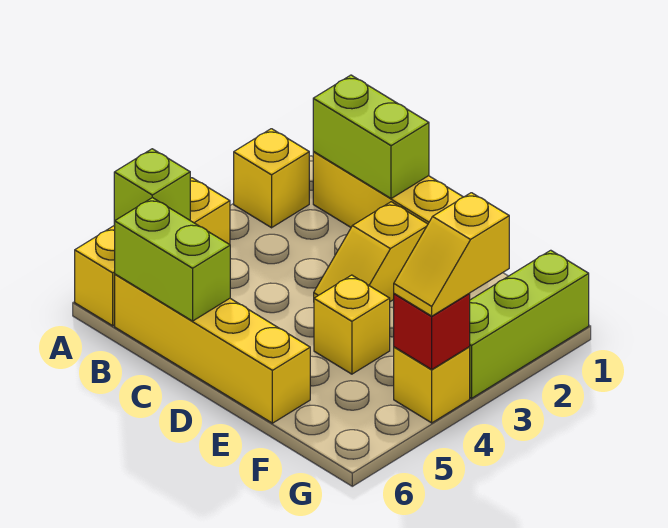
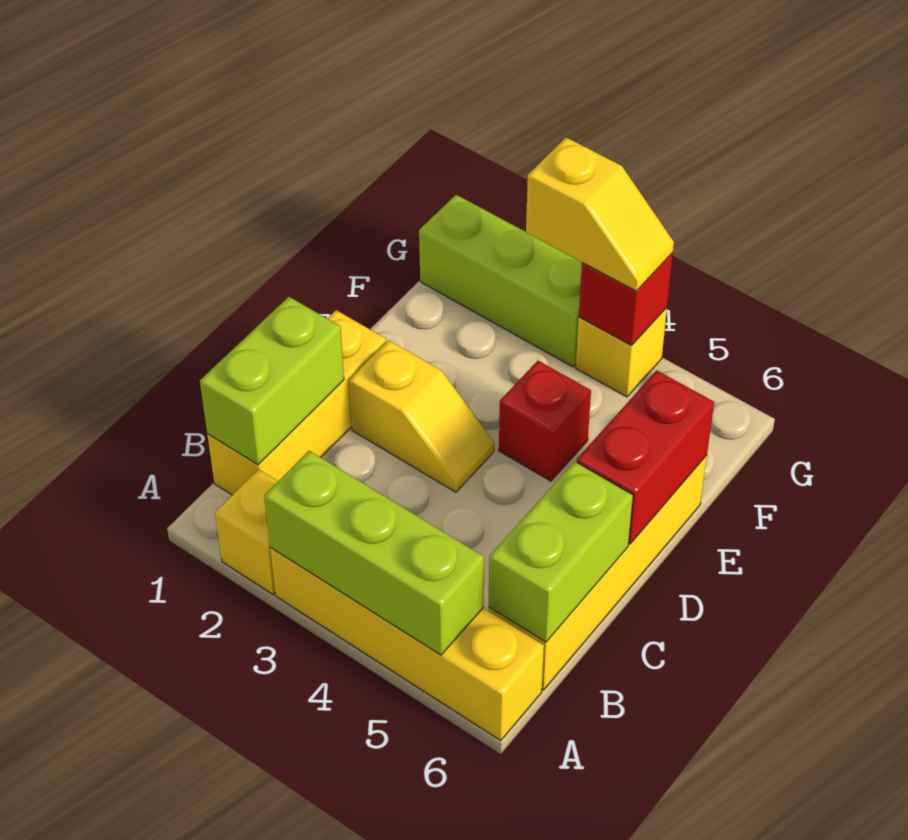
yellow 1x3 brick [75,178,230,326] -> yellow 1x4 brick [270,548,544,741]
lime 1x1 brick [114,149,190,225] -> lime 1x3 brick [264,451,484,655]
none -> red 1x2 brick [577,371,714,544]
yellow 1x1 brick [314,275,390,374] -> red 1x1 brick [499,361,591,481]

